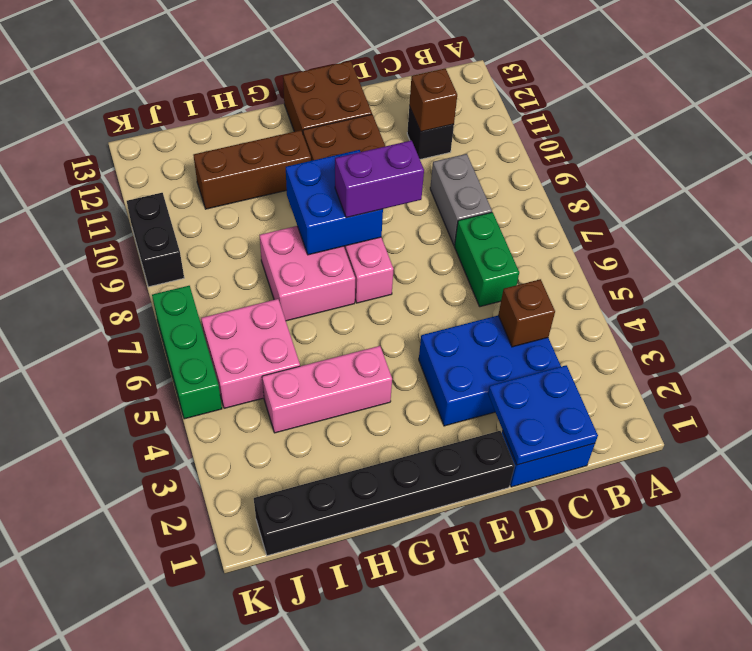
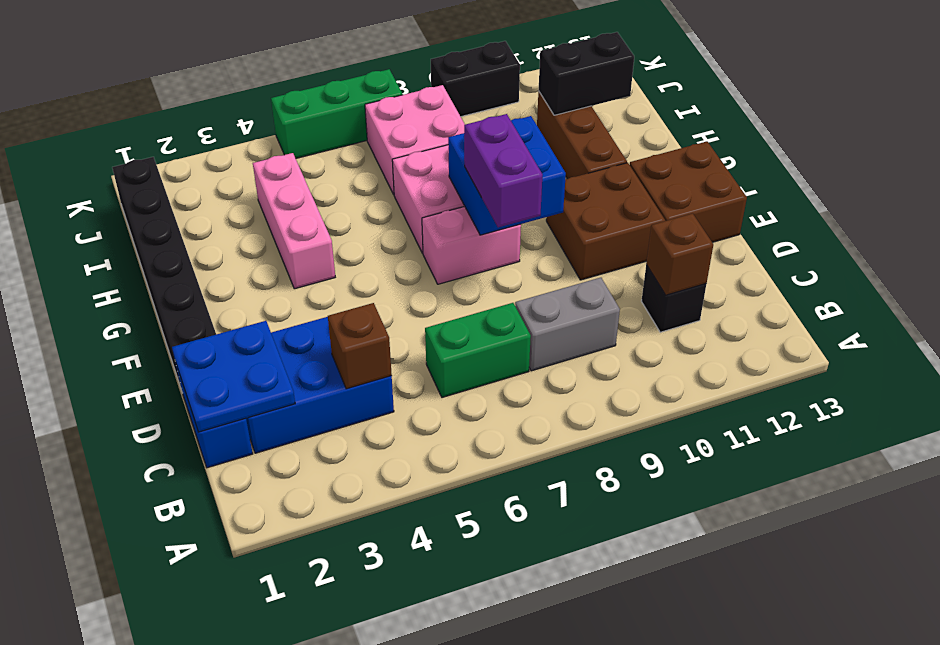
blue 2x3 brick [419,315,561,426] -> blue 2x3 brick turned to [246,317,394,453]
pink 2x2 brick [201,299,300,408] -> pink 2x2 brick moved to [365,85,465,194]
none -> black 1x2 brick [539,32,634,115]

